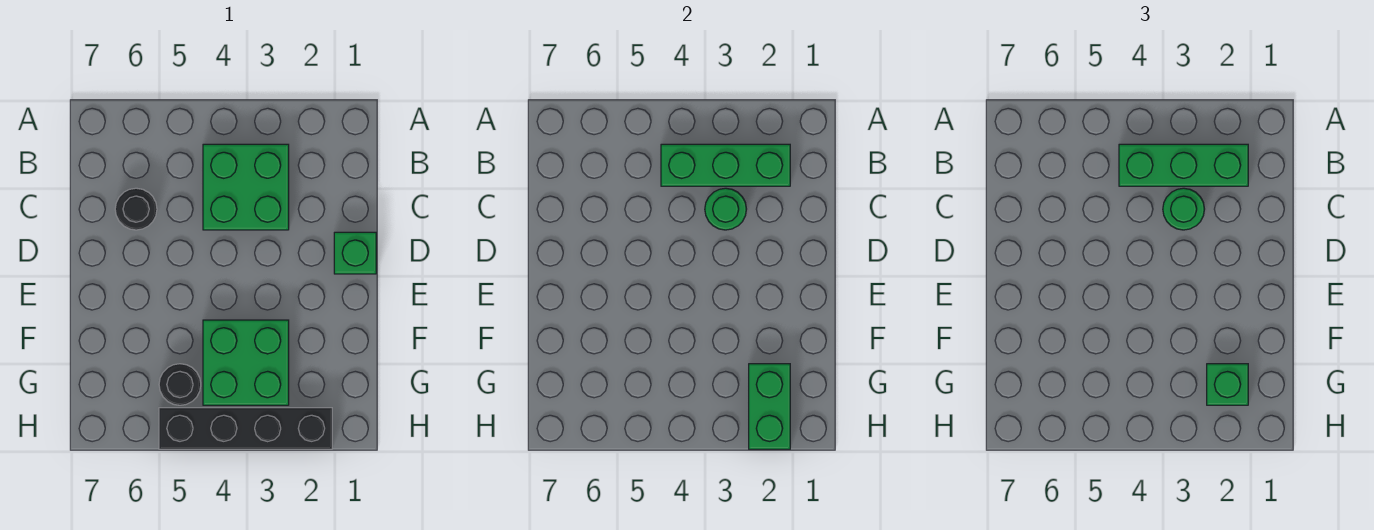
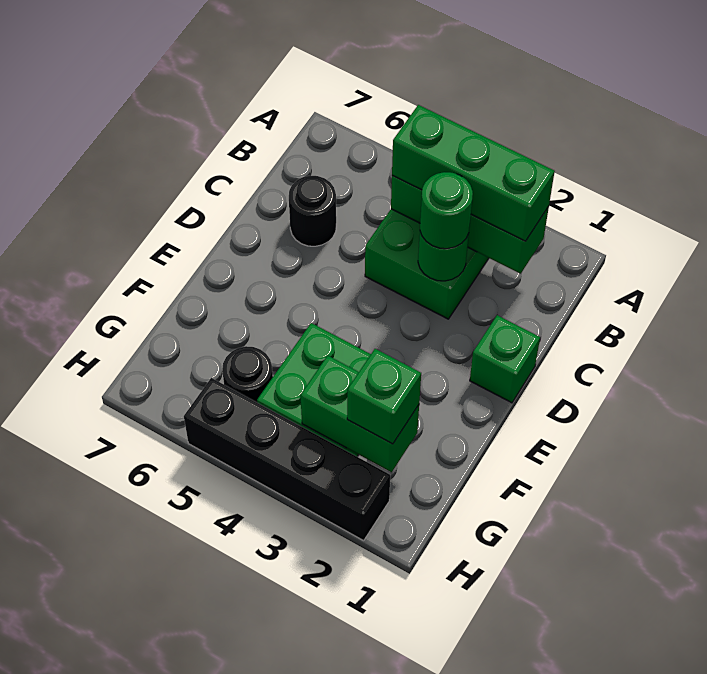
green 1x2 brick [749,364,790,449] -> green 1x2 brick turned to [300,356,419,472]

